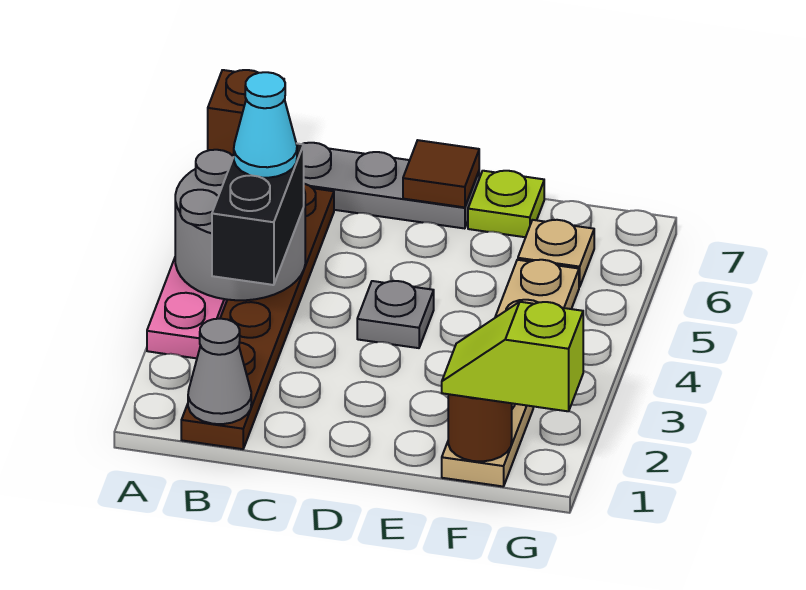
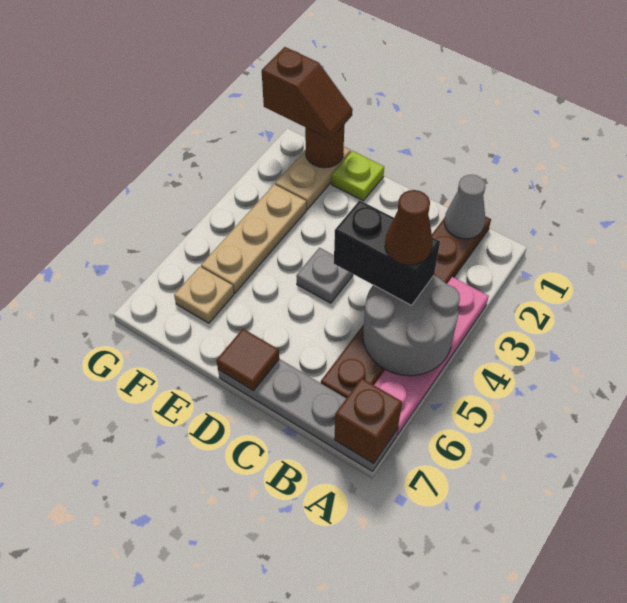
black 1x2 brick [212,143,304,285] -> black 1x2 brick turned to [334,200,440,305]
cyan 1x1 cone [234,72,297,178] -> brown 1x1 cone [385,190,433,265]
lime 1x1 plate [468,171,544,237] -> lime 1x1 plate moved to [331,151,384,201]
lime 1x2 slope [442,302,583,411] -> brown 1x2 slope [262,47,353,139]

